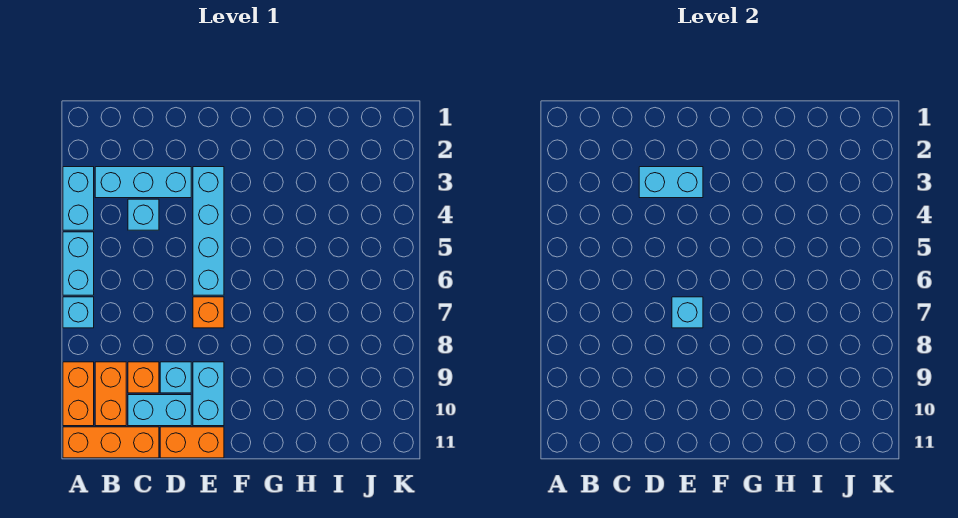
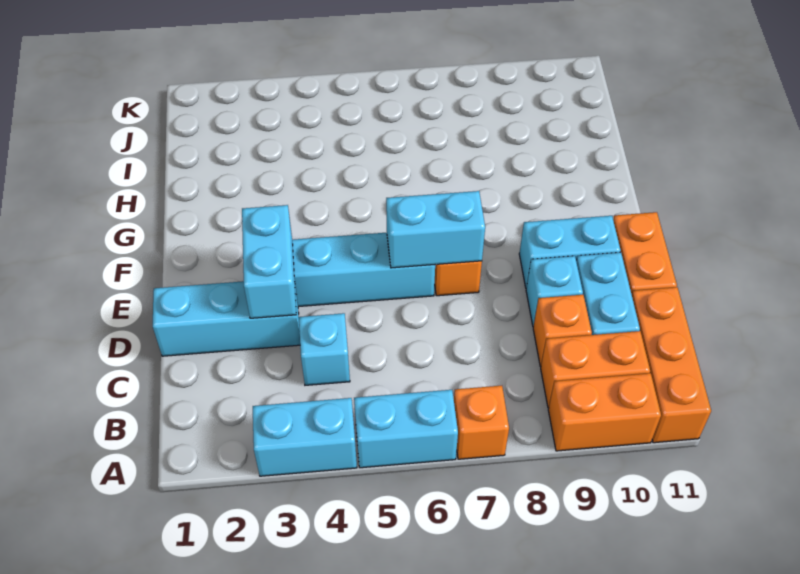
cyan 1x1 brick [63,297,94,328] -> orange 1x1 brick [454,386,509,459]
cyan 1x3 brick [95,167,191,198] -> cyan 1x3 brick turned to [153,279,300,356]
cyan 1x1 brick [672,297,703,328] -> cyan 1x2 brick [386,191,485,268]

